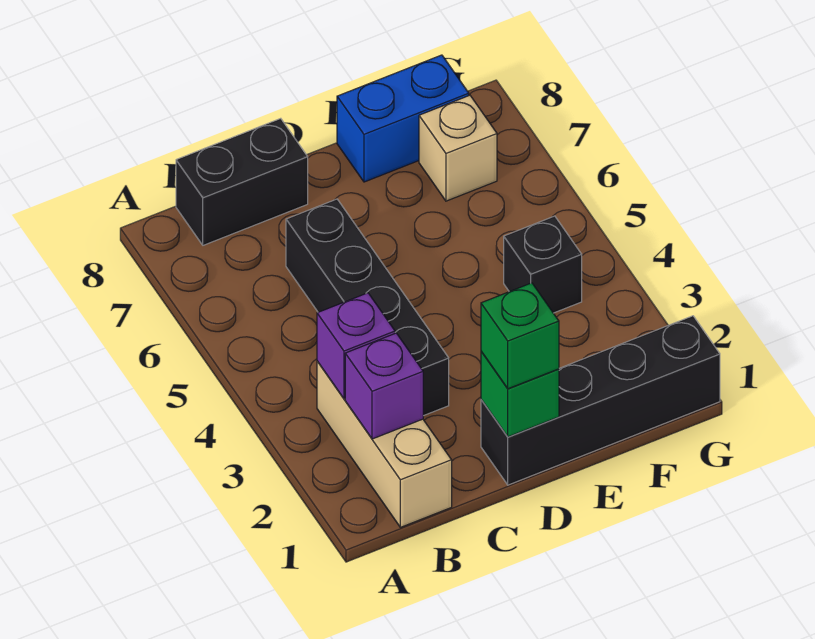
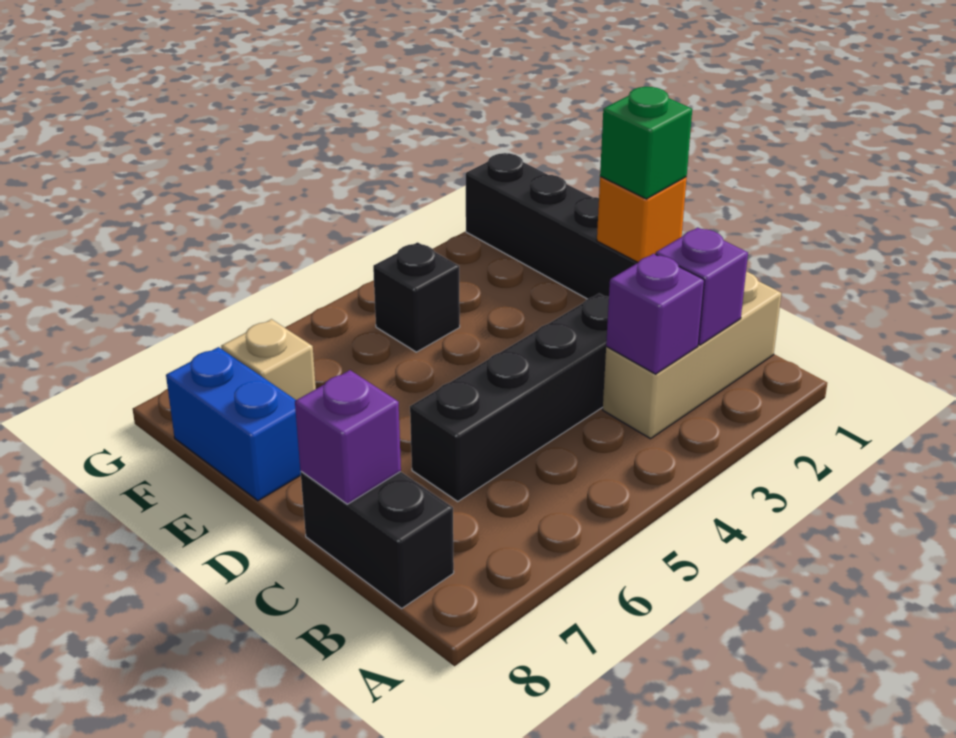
none -> purple 1x1 brick [295,370,401,504]
green 1x1 brick [481,352,559,437] -> orange 1x1 brick [597,177,687,262]

